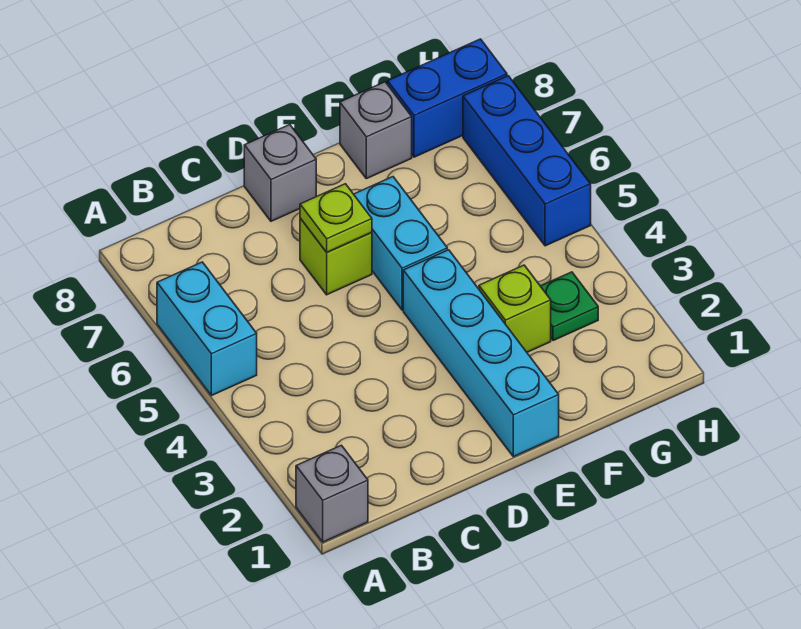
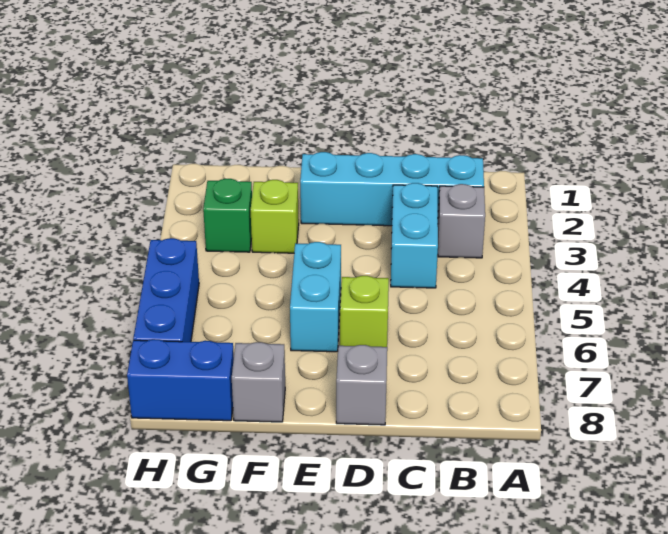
grey 1x1 brick [296,445,368,542] -> grey 1x1 brick moved to [438,184,485,258]
cyan 1x2 brick [157,262,257,396] -> cyan 1x2 brick moved to [391,183,438,288]
lime 1x1 plate [300,184,372,252] -> none
cyan 1x4 brick [403,250,559,457] -> cyan 1x4 brick turned to [300,152,484,226]
green 1x1 plate [541,272,598,341] -> green 1x1 brick [203,179,252,252]

